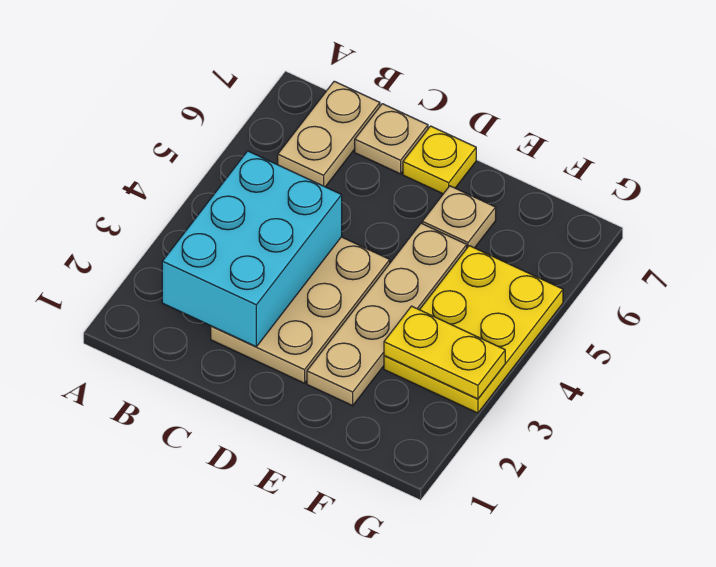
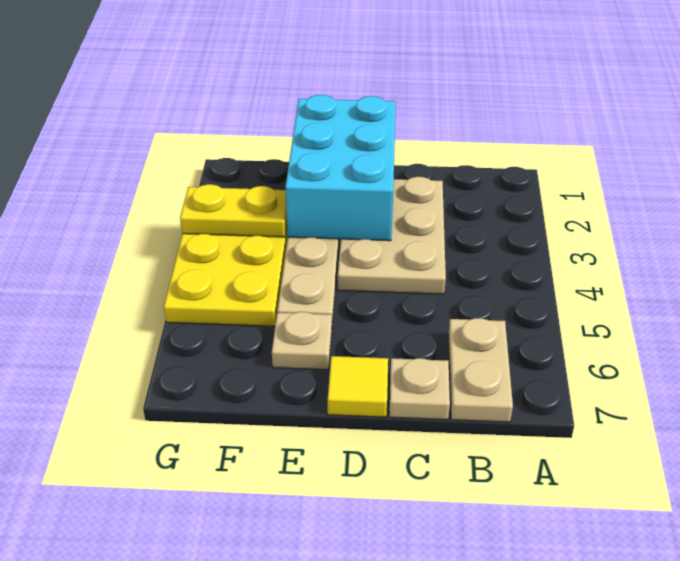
cyan 2x3 brick [162,151,342,347] -> cyan 2x3 brick moved to [285,95,396,241]
yellow 1x1 plate [403,126,476,194] -> yellow 1x1 tile [328,356,388,417]

